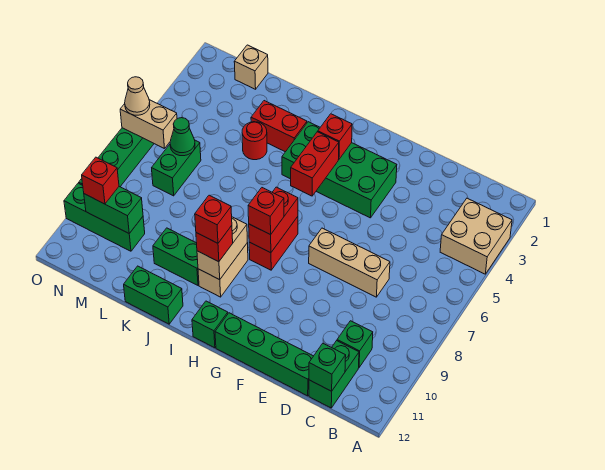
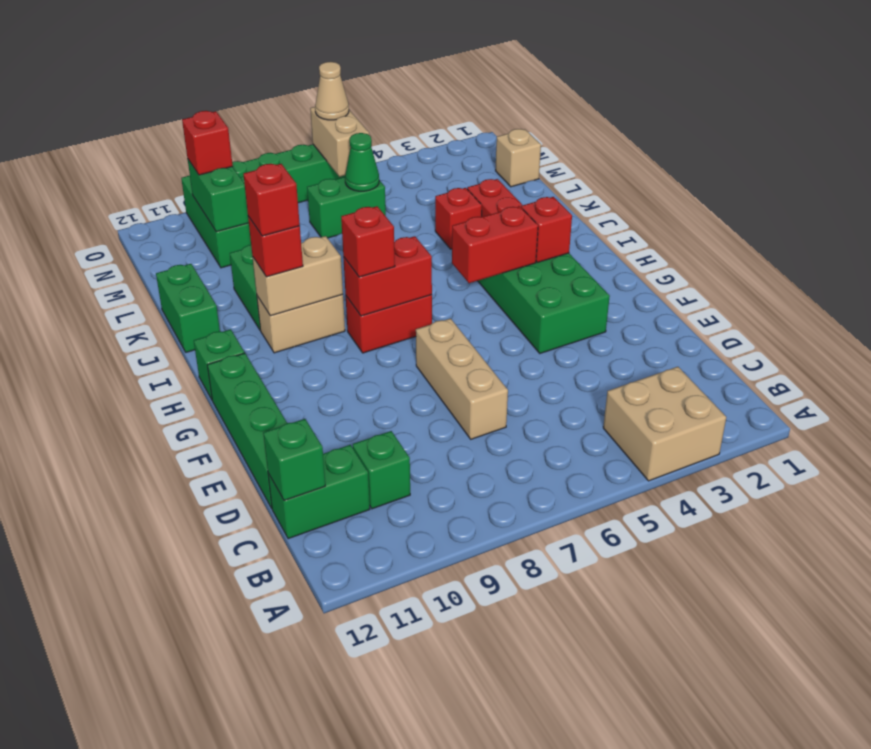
red 1x1 round brick [242,122,267,160] -> red 1x1 brick [435,188,482,249]

